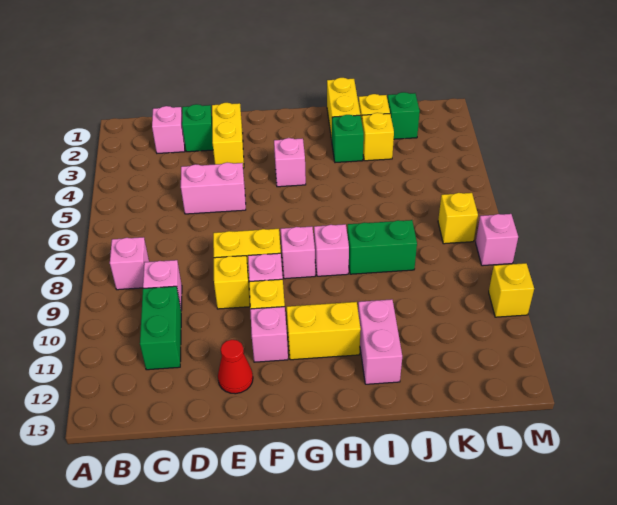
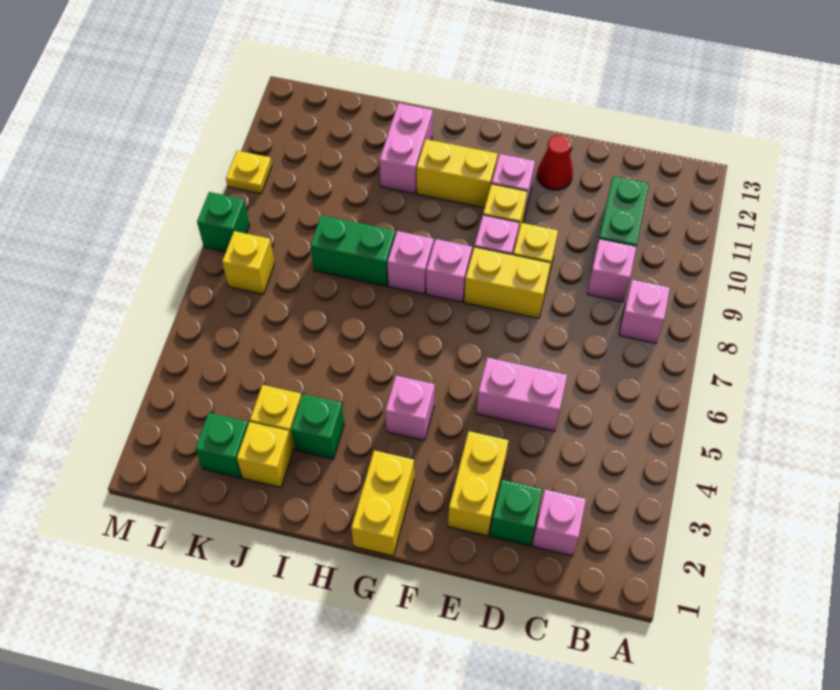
yellow 1x2 brick [327,78,360,140] -> yellow 1x2 brick moved to [351,451,414,556]
pink 1x1 brick [476,214,518,266] -> green 1x1 brick [197,192,250,252]
yellow 1x1 brick [489,263,534,317] -> yellow 1x1 plate [226,151,272,194]

